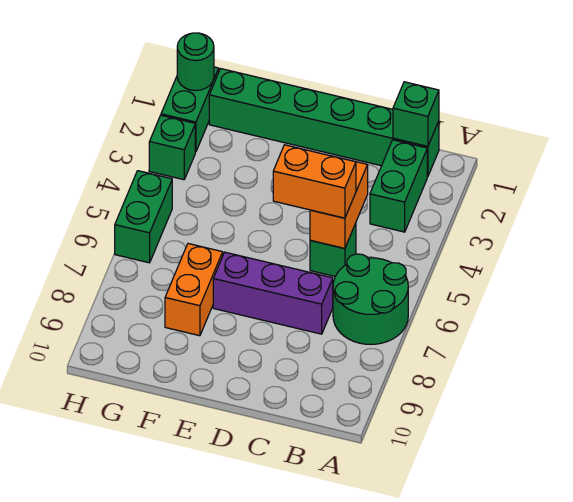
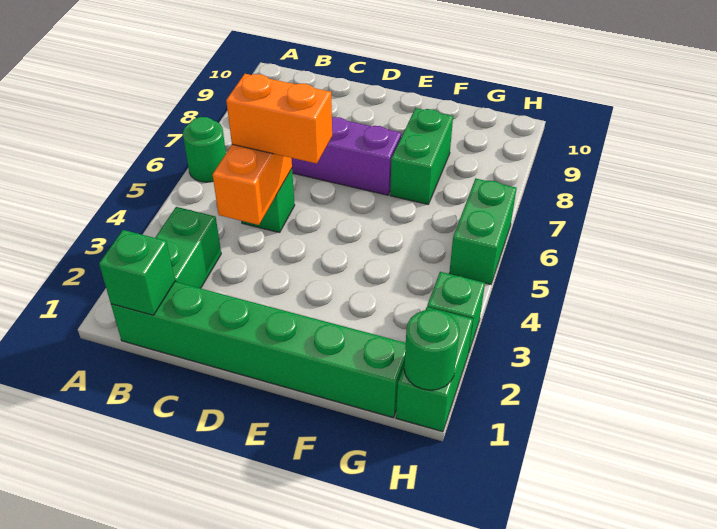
green 2x2 round brick [333,254,408,344] -> green 1x1 round brick [183,117,226,182]
orange 1x2 brick [165,244,223,336] -> green 1x2 brick [390,108,453,204]

